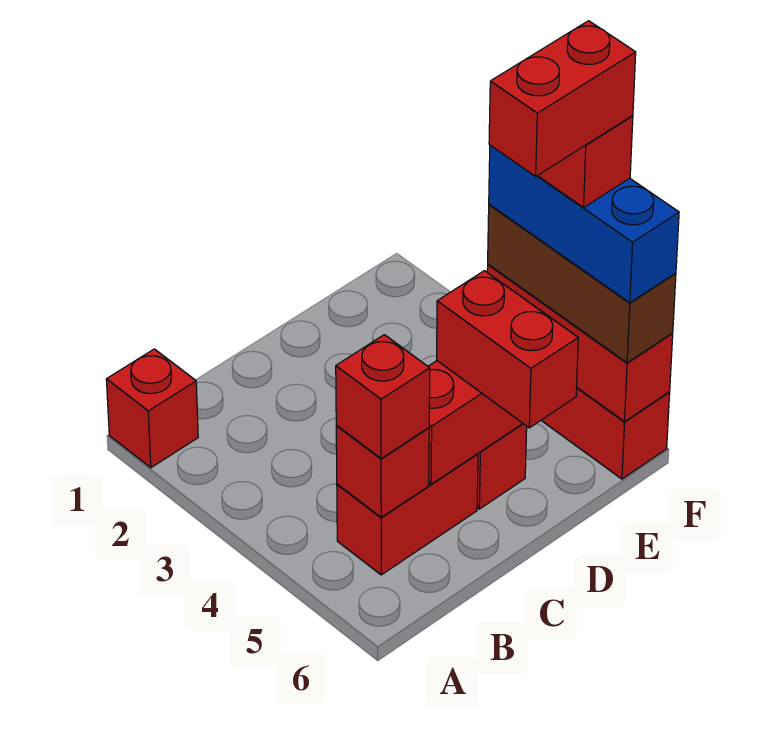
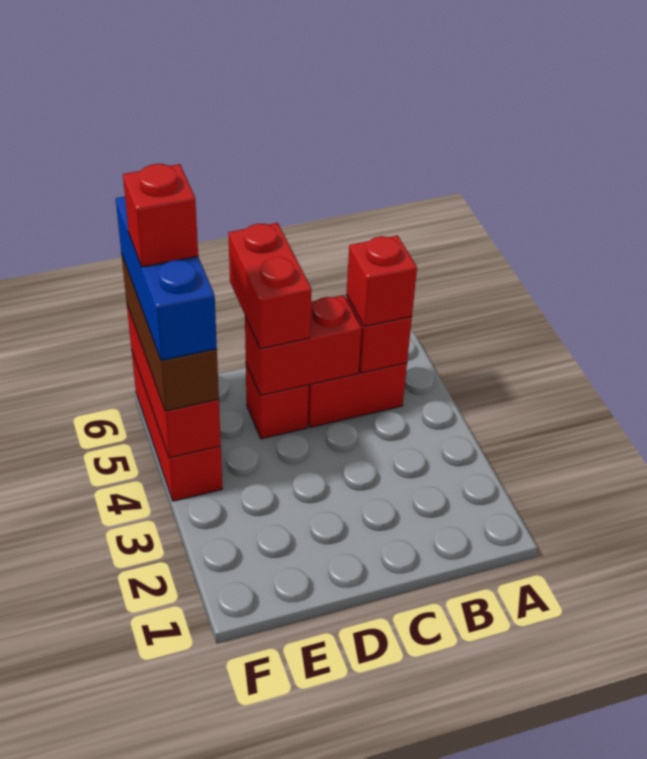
red 1x1 brick [106,349,198,468] -> none
red 1x2 brick [489,21,636,176] -> none

